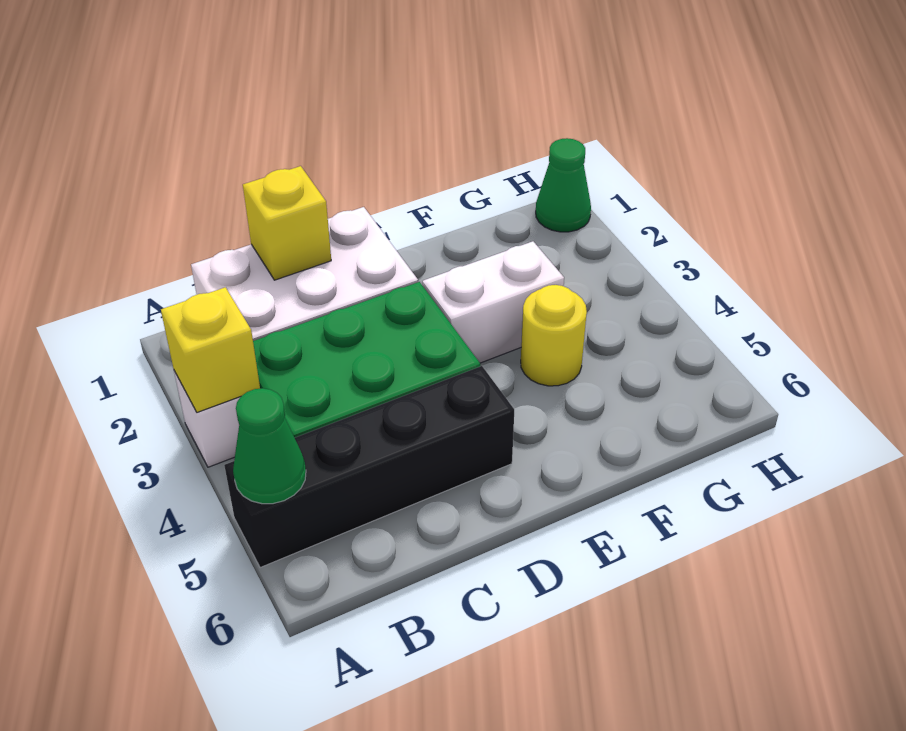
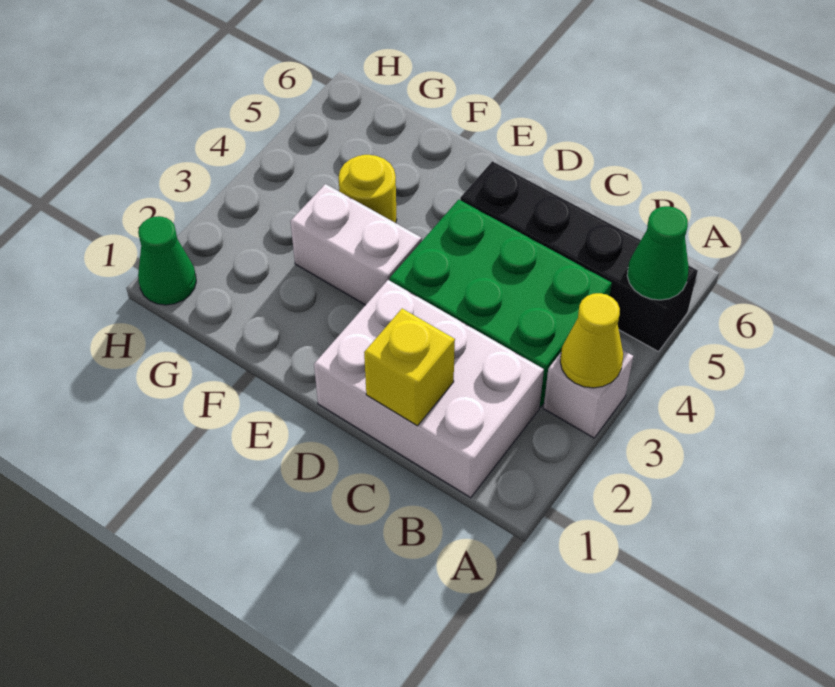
yellow 1x1 brick [161,287,260,412] -> yellow 1x1 cone [560,293,623,388]

